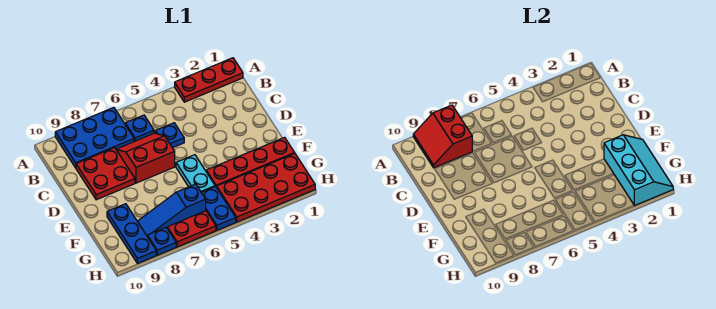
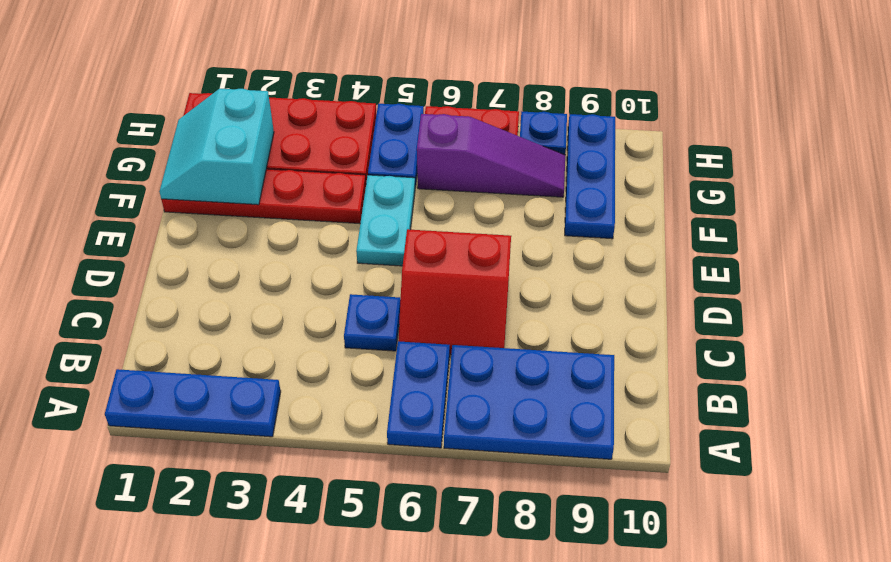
red 1x3 plate [175,58,243,102] -> blue 1x3 plate [105,369,281,437]
red 2x2 slope [413,105,472,168] -> none
blue 1x1 plate [125,115,154,141] -> blue 1x2 plate [387,341,450,448]
red 2x2 plate [76,148,135,200] -> none
cyan 2x3 slope [604,135,673,206] -> cyan 2x2 slope [159,89,274,205]
blue 1x3 slope [137,184,206,235] -> purple 1x3 slope [417,114,565,197]

